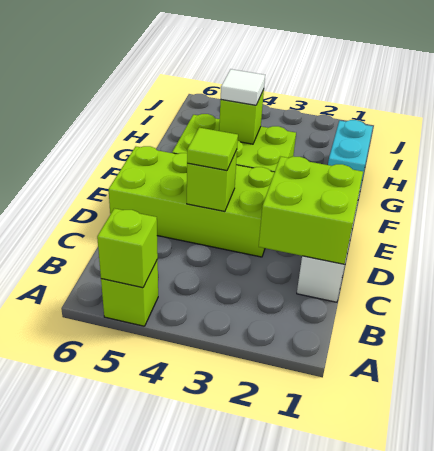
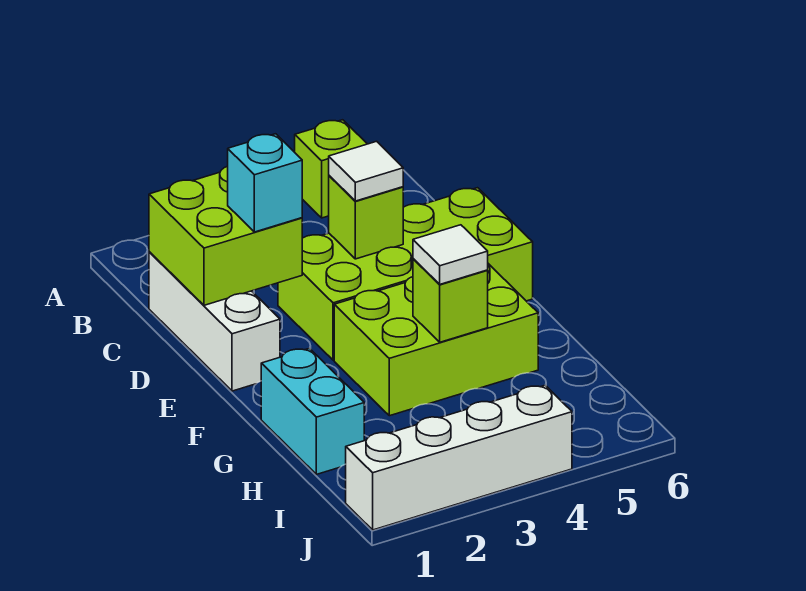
lime 1x1 brick [97,208,158,288] -> none
none -> cyan 1x1 brick [228,134,302,232]
lime 1x1 tile [187,128,238,170] -> white 1x1 tile [329,141,403,201]
none -> white 1x4 brick [346,385,572,530]

